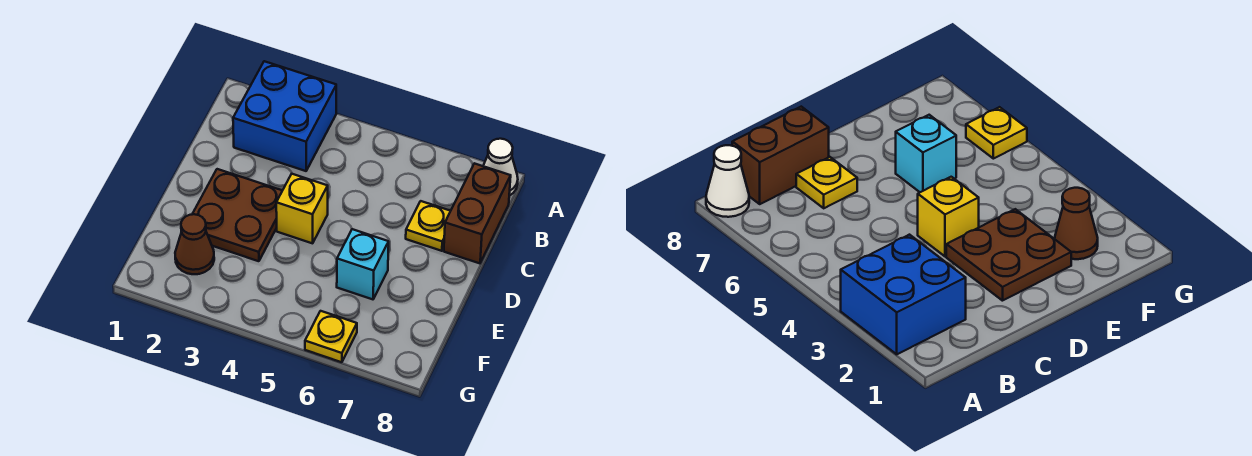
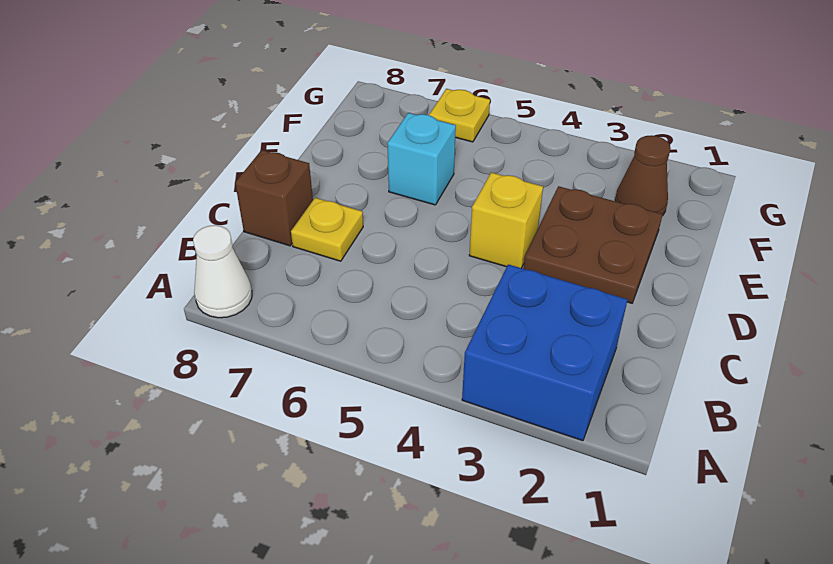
brown 1x2 brick [444,163,511,263] -> brown 1x1 brick [235,150,313,246]

